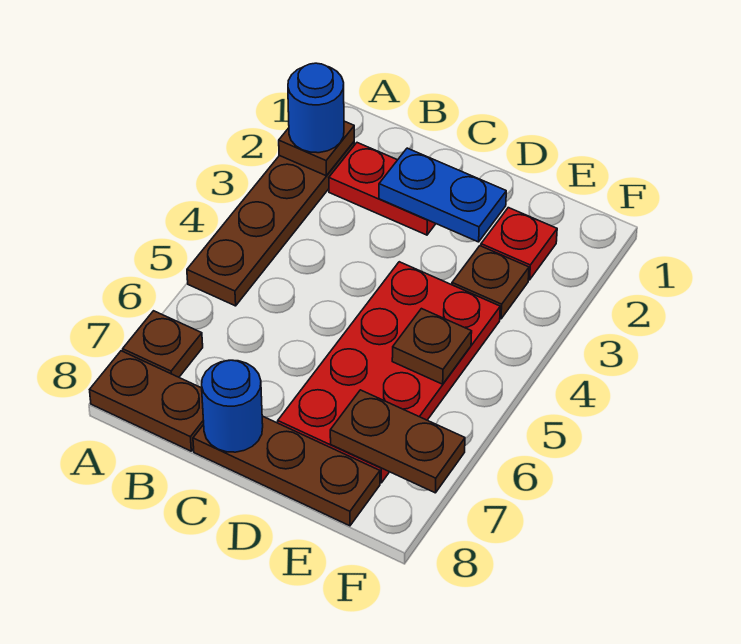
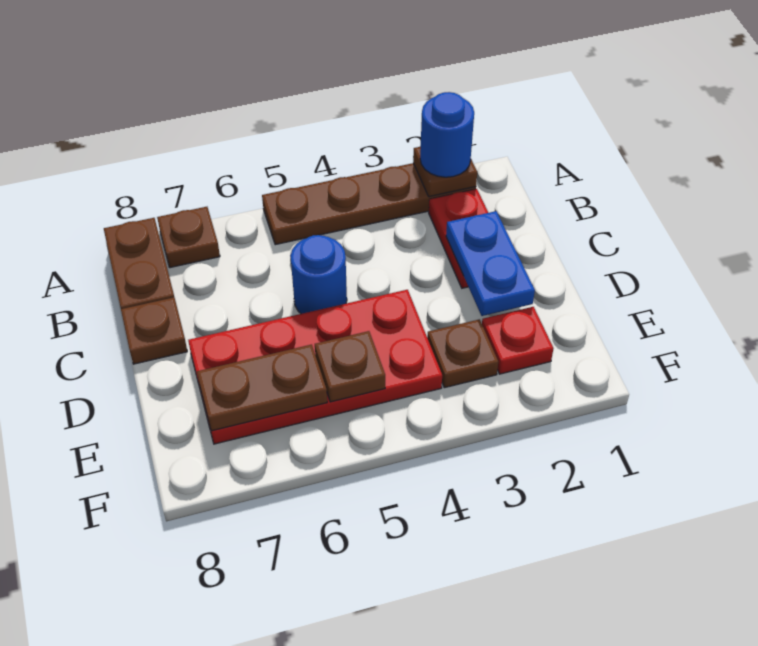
brown 1x3 plate [193,416,380,526] -> brown 1x1 plate [121,297,187,364]
blue 1x1 round brick [202,360,263,452] -> blue 1x1 round brick moved to [290,235,347,314]
brown 1x2 plate [330,390,465,493] -> brown 1x2 plate turned to [197,345,327,431]

